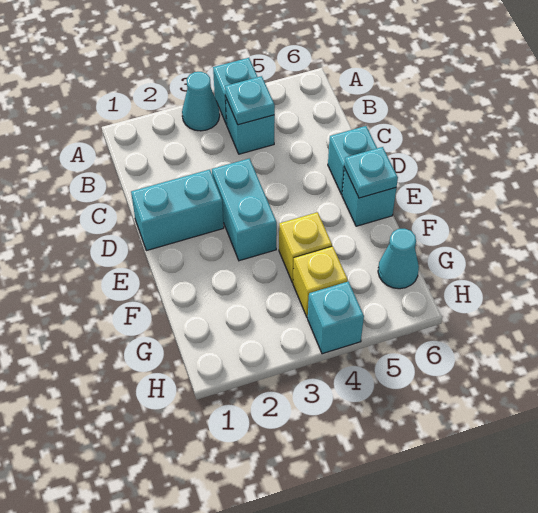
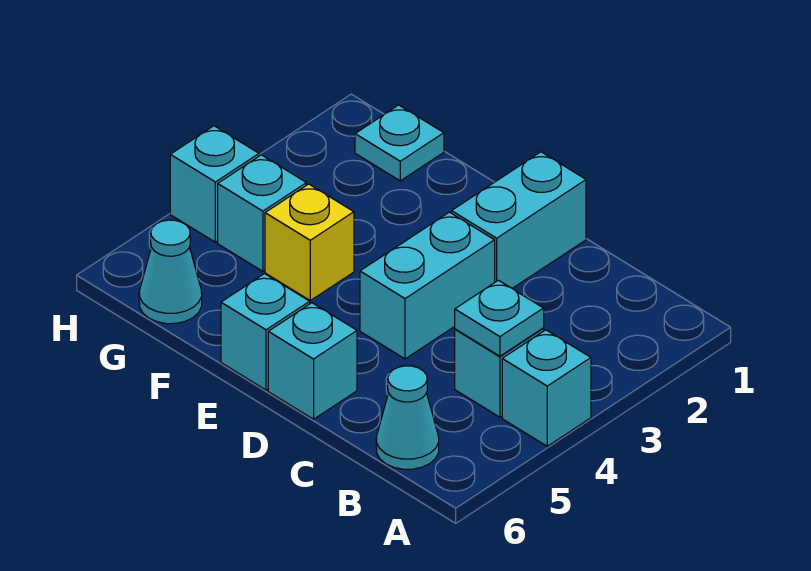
cyan 1x1 cone [182,72,220,131] -> cyan 1x1 cone moved to [376,366,439,469]
cyan 1x2 brick [212,158,277,261] -> cyan 1x2 brick turned to [360,212,495,359]
cyan 1x1 plate [344,147,398,198] -> cyan 1x1 plate moved to [355,105,444,181]
yellow 1x1 brick [293,246,348,318] -> cyan 1x1 brick [218,155,306,271]

